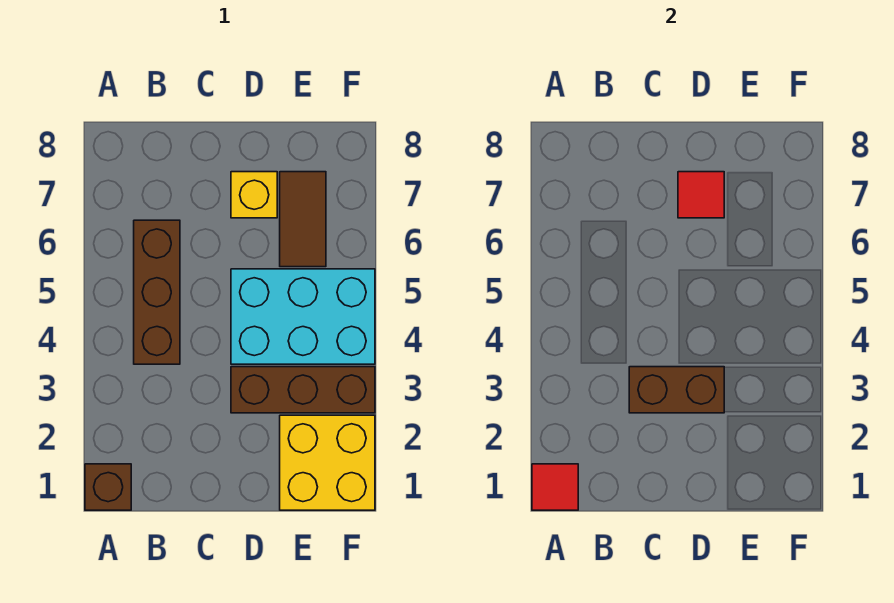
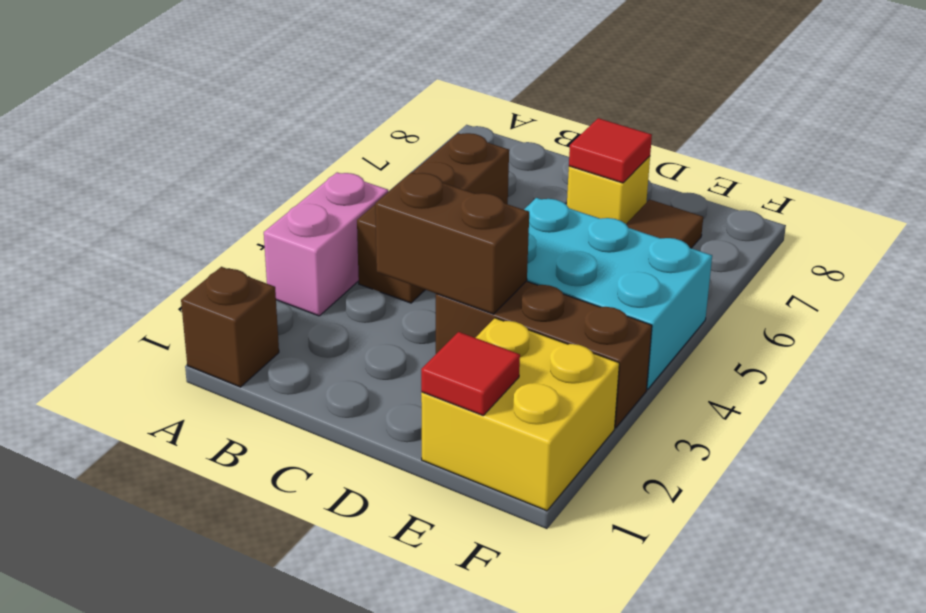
red 1x1 tile [532,464,578,510] -> red 1x1 tile moved to [421,332,520,415]
none -> pink 1x2 brick [264,172,388,316]

